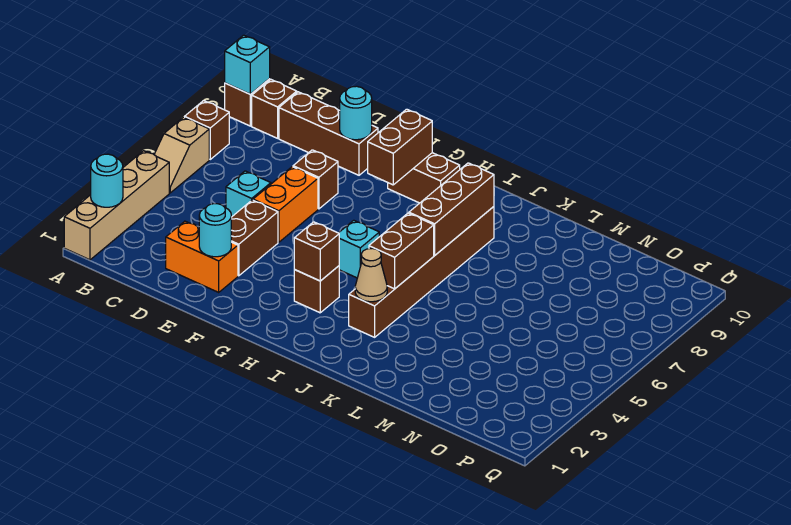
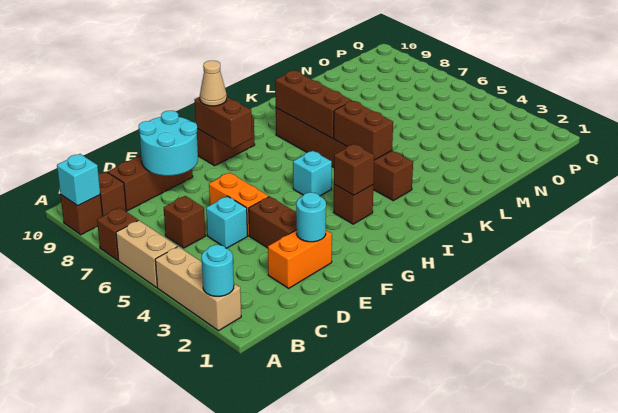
tan 1x4 brick [64,151,169,260] -> tan 1x3 brick [155,246,241,331]
tan 1x2 slope [154,117,209,193] -> tan 1x2 brick [116,220,177,287]
brown 1x1 brick [293,150,338,209] -> brown 1x1 brick moved to [164,196,205,248]
cyan 1x1 round brick [340,86,372,140] -> cyan 2x2 round brick [139,111,198,176]
tan 1x1 cone [355,248,387,302] -> tan 1x1 cone moved to [200,61,227,106]

